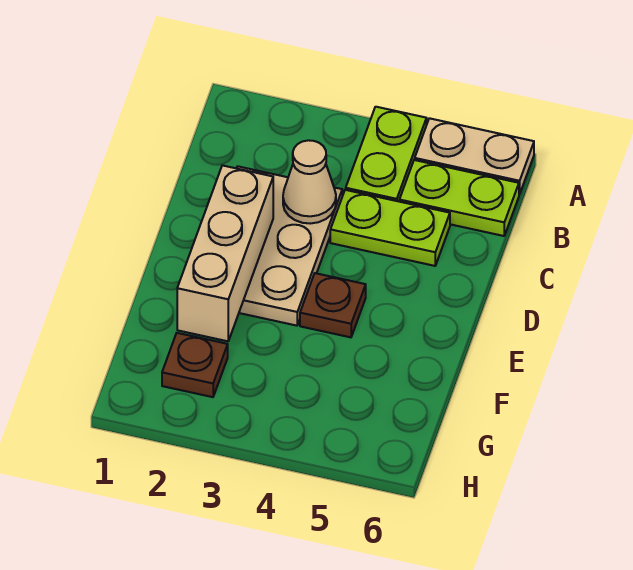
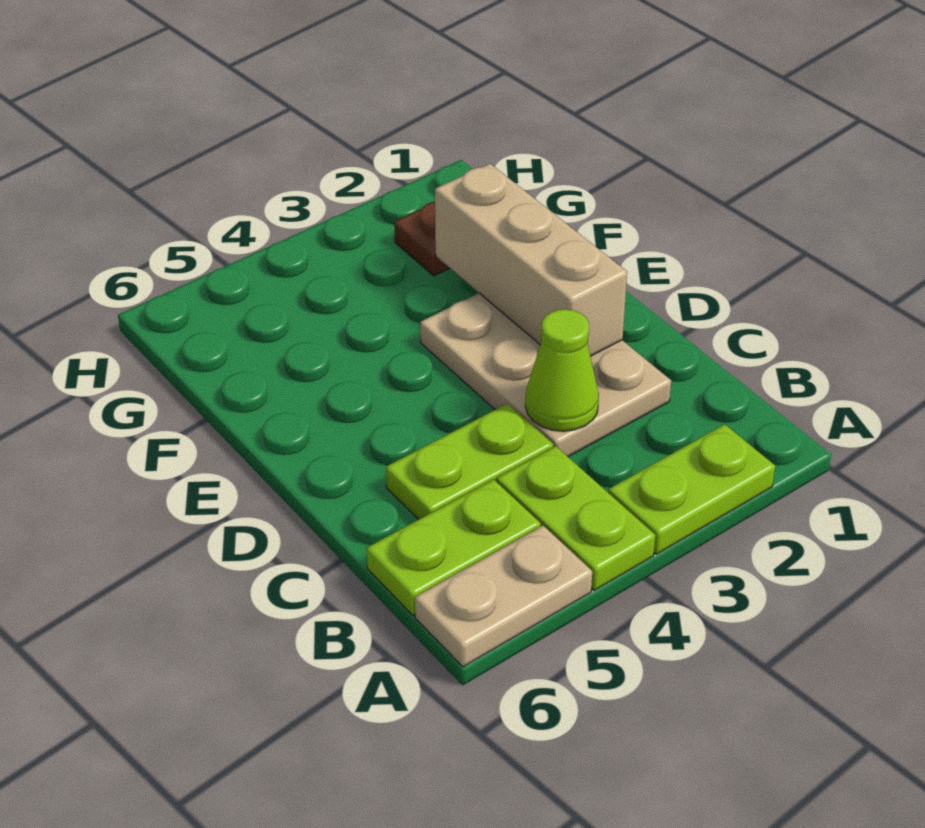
none -> lime 1x2 plate [608,424,775,554]
tan 1x1 cone [283,140,336,224] -> lime 1x1 cone [525,309,599,431]
brown 1x1 plate [300,273,366,337] -> none

